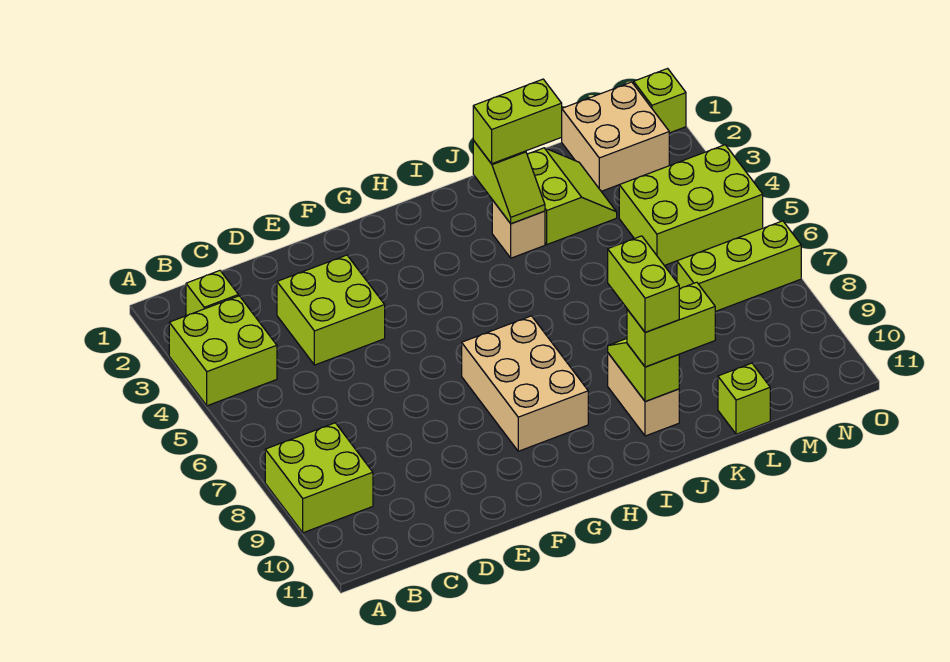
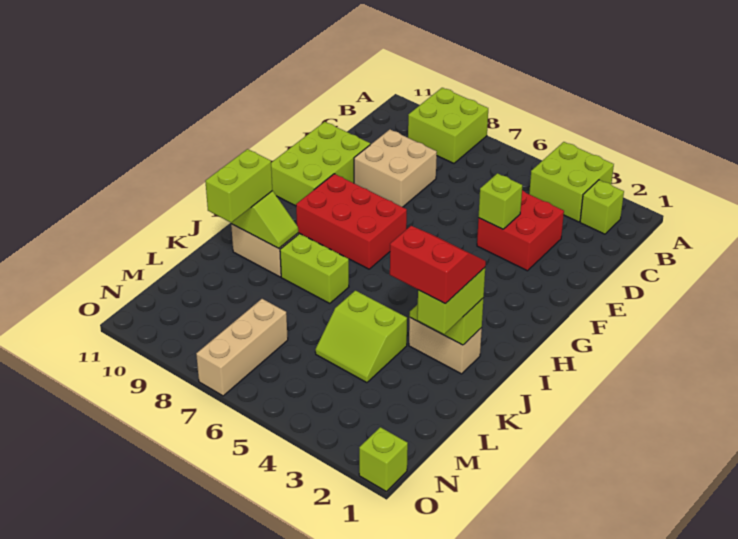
lime 2x2 brick [277,255,385,365] -> red 2x2 brick [477,190,564,271]
tan 2x3 brick [462,316,588,451] -> red 2x3 brick [296,174,407,269]
none -> red 2x2 slope [390,226,486,304]
tan 1x1 brick [492,200,545,258] -> tan 1x2 brick [409,318,482,374]
lime 1x2 brick [608,236,679,333] -> lime 1x2 brick moved to [280,234,349,304]
lime 2x2 slope [527,148,617,244] -> lime 2x2 slope moved to [315,291,407,383]
lime 1x1 brick [718,363,770,434] -> lime 1x1 brick moved to [478,173,522,229]
tan 2x2 brick [562,82,669,191] -> tan 2x2 brick moved to [354,129,437,207]
lime 2x3 brick [619,145,763,266] -> lime 2x3 brick moved to [271,122,370,206]
lime 1x3 brick [677,221,801,312] -> tan 1x3 brick [196,299,288,396]

